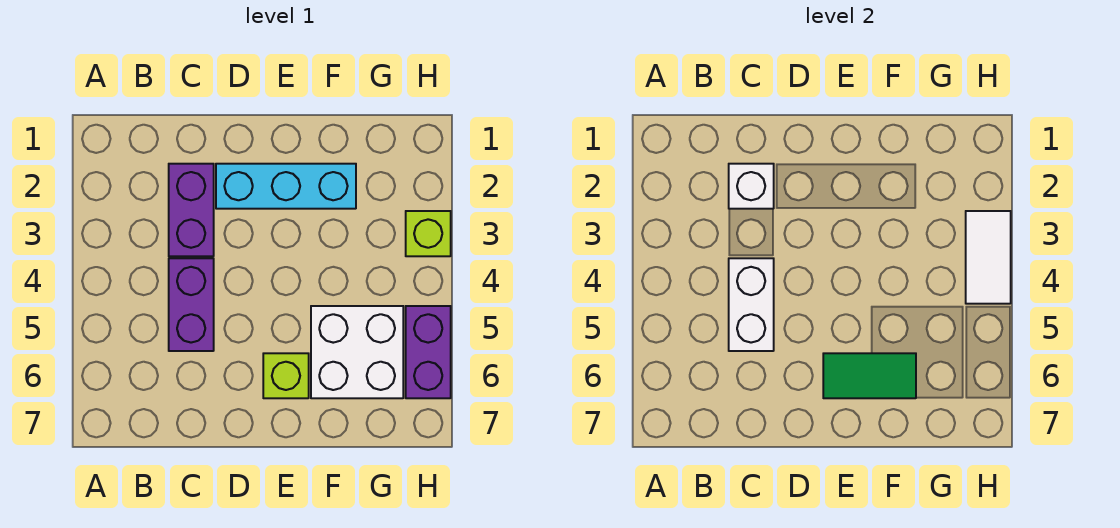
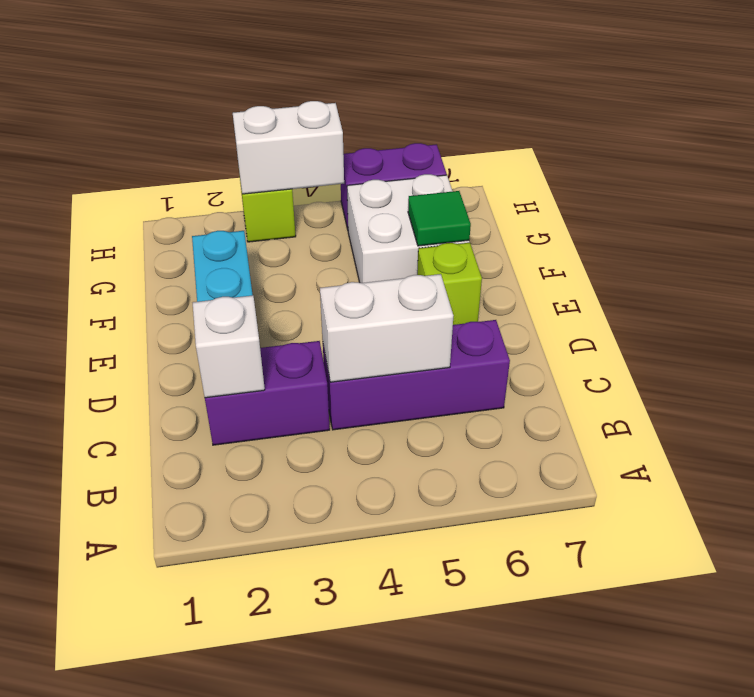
purple 1x2 brick [169,258,214,351] -> purple 1x3 brick [323,320,510,430]
green 1x2 tile [823,353,916,398] -> green 1x1 tile [408,191,471,246]
white 1x2 tile [966,211,1011,304] -> white 1x2 brick [233,101,344,194]

